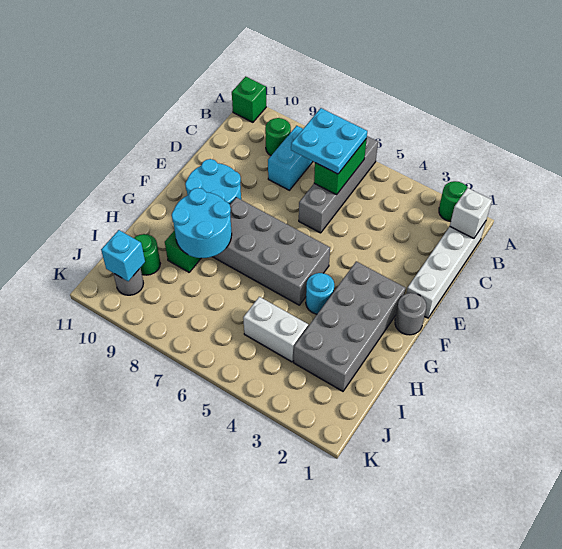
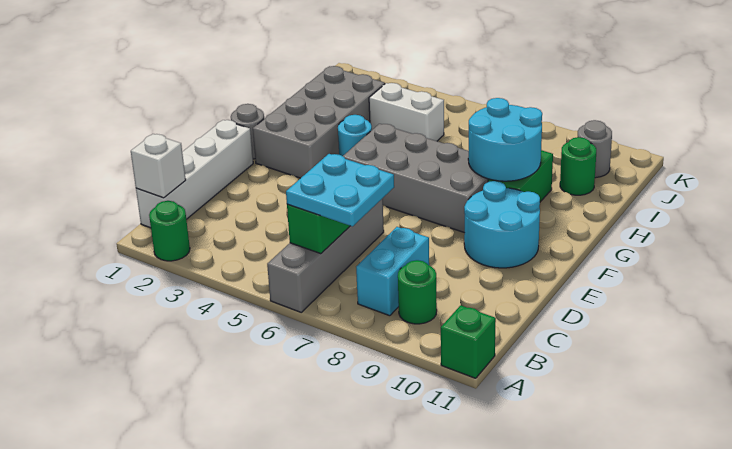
cyan 1x1 brick [101,230,145,281] -> none

